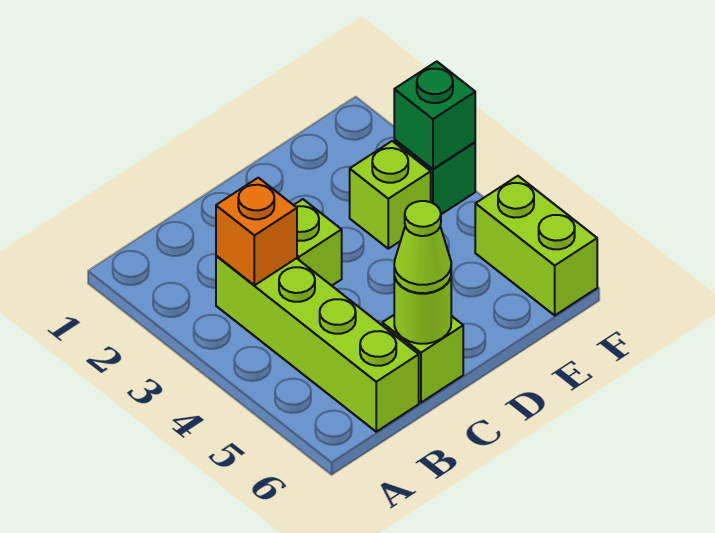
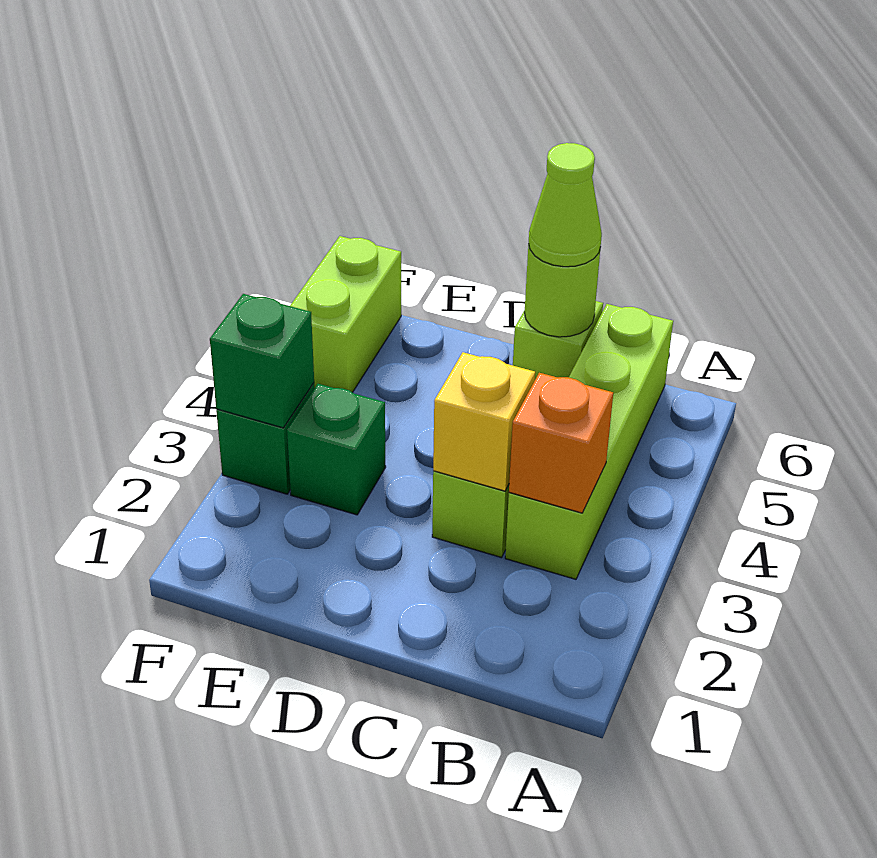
none -> yellow 1x1 brick [433,352,535,491]
lime 1x1 brick [350,141,431,249] -> green 1x1 brick [287,384,386,515]

